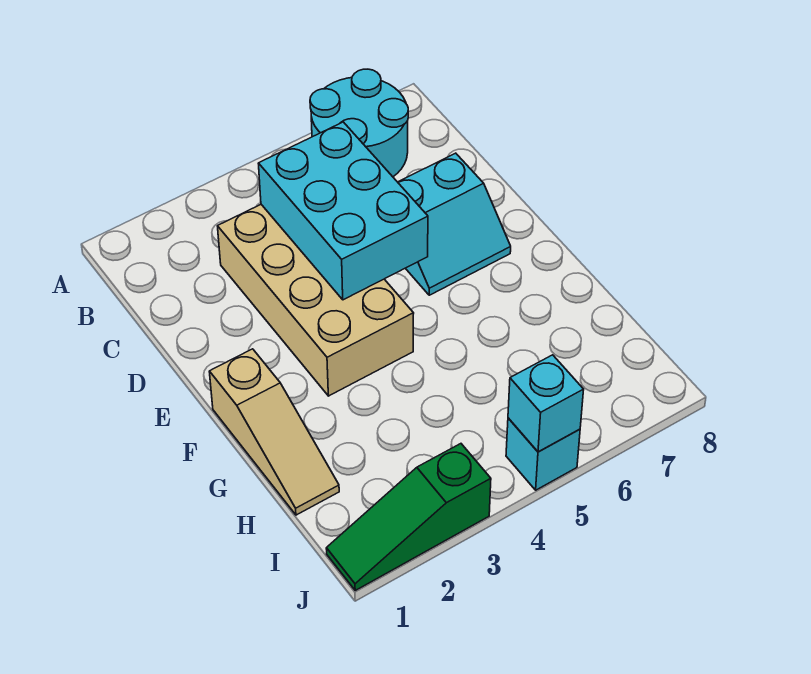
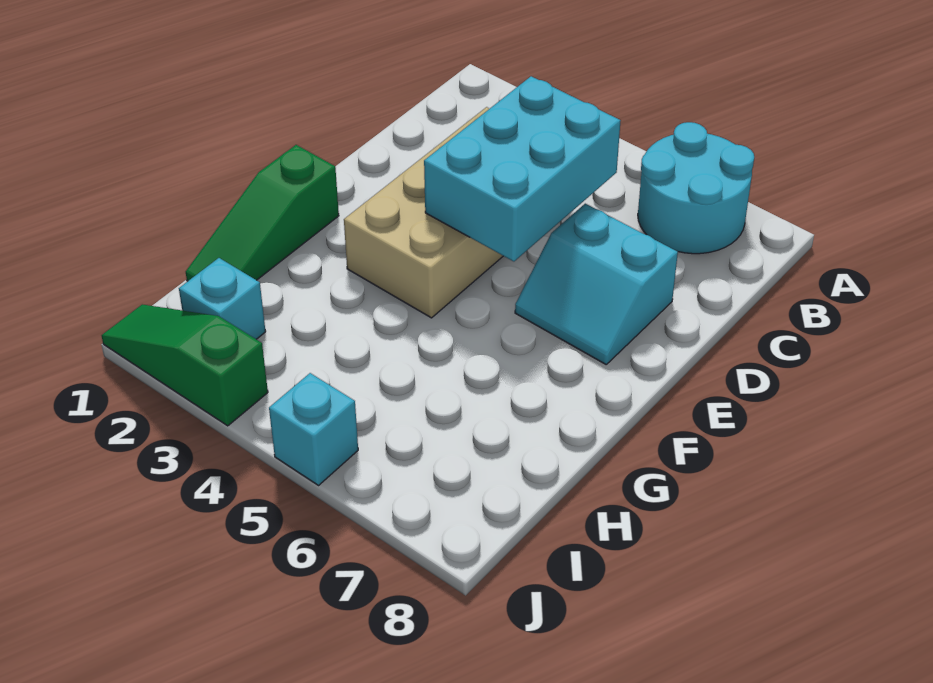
tan 1x3 slope [209,349,339,515] -> green 1x3 slope [186,145,339,281]
cyan 1x1 brick [508,355,584,452] -> cyan 1x1 brick moved to [179,258,266,339]

